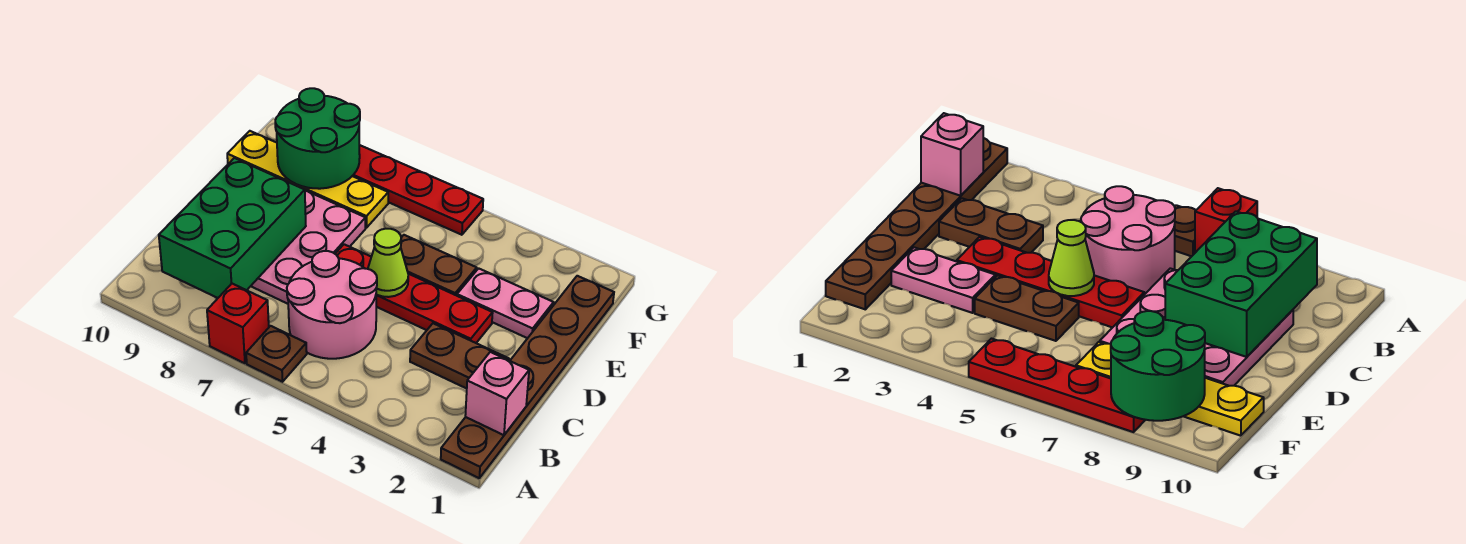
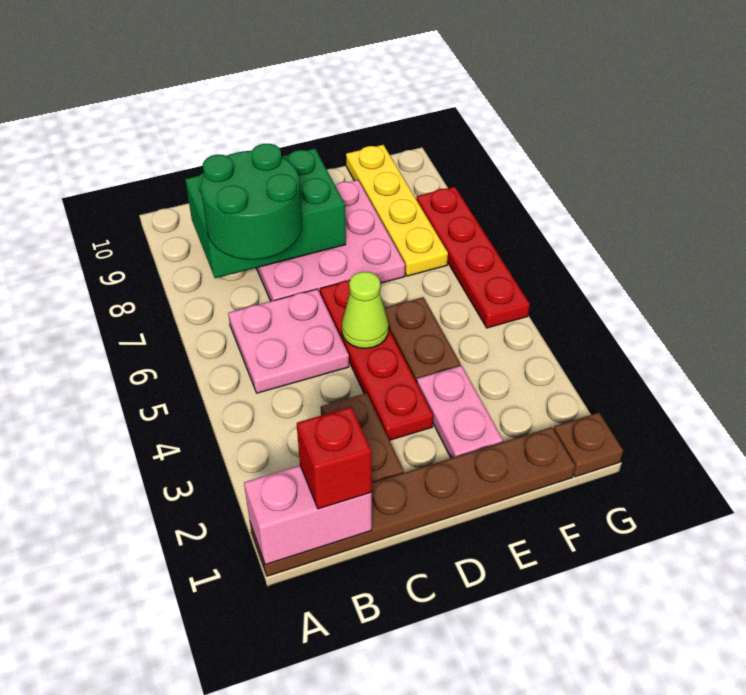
brown 1x1 plate [246,326,307,382] -> brown 1x1 plate moved to [554,413,623,477]
red 1x1 brick [207,284,269,363] -> red 1x1 brick moved to [297,407,372,509]
pink 1x1 brick [465,352,529,435] -> pink 1x2 brick [244,465,372,565]
pink 2x2 round brick [287,251,377,359] -> pink 2x2 plate [228,289,349,393]
green 2x2 round brick [275,88,360,189] -> green 2x2 round brick moved to [201,144,302,260]

